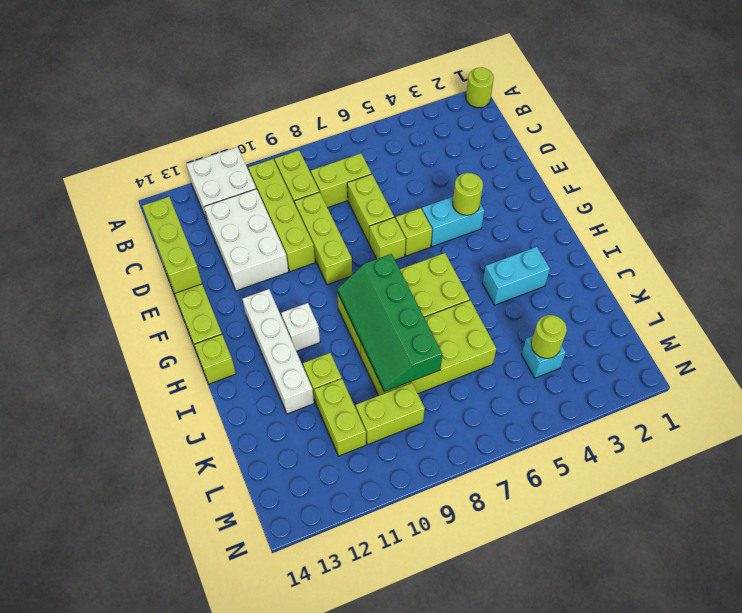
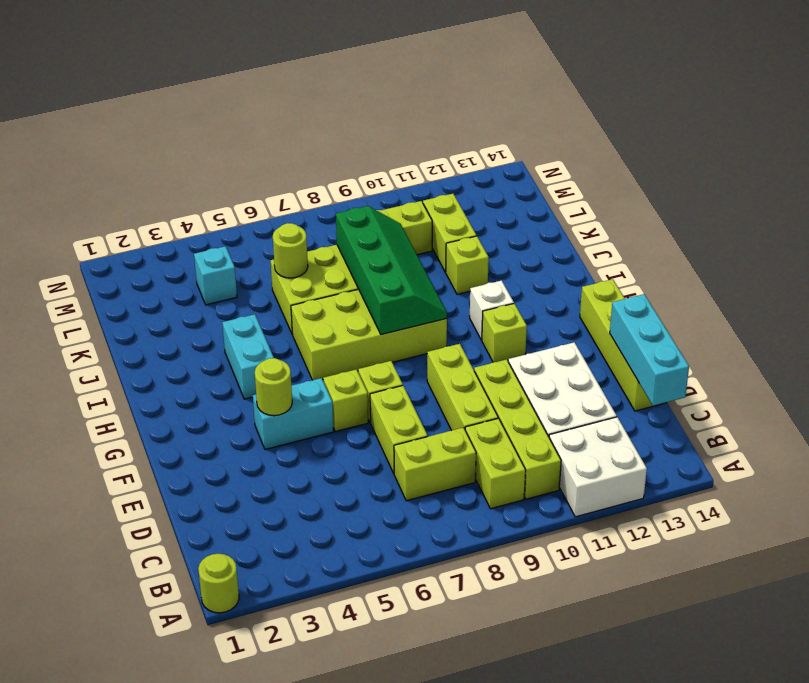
lime 1x3 brick [143,197,202,293] -> cyan 1x3 brick [610,294,689,406]
white 1x4 brick [243,289,314,414] -> none
lime 1x1 brick [194,334,236,384] -> lime 1x1 brick moved to [482,304,527,362]
cyan 1x2 brick [482,247,550,305] -> cyan 1x2 brick turned to [222,314,274,399]
lime 1x1 round brick [531,315,567,358] -> lime 1x1 round brick moved to [273,223,308,278]

